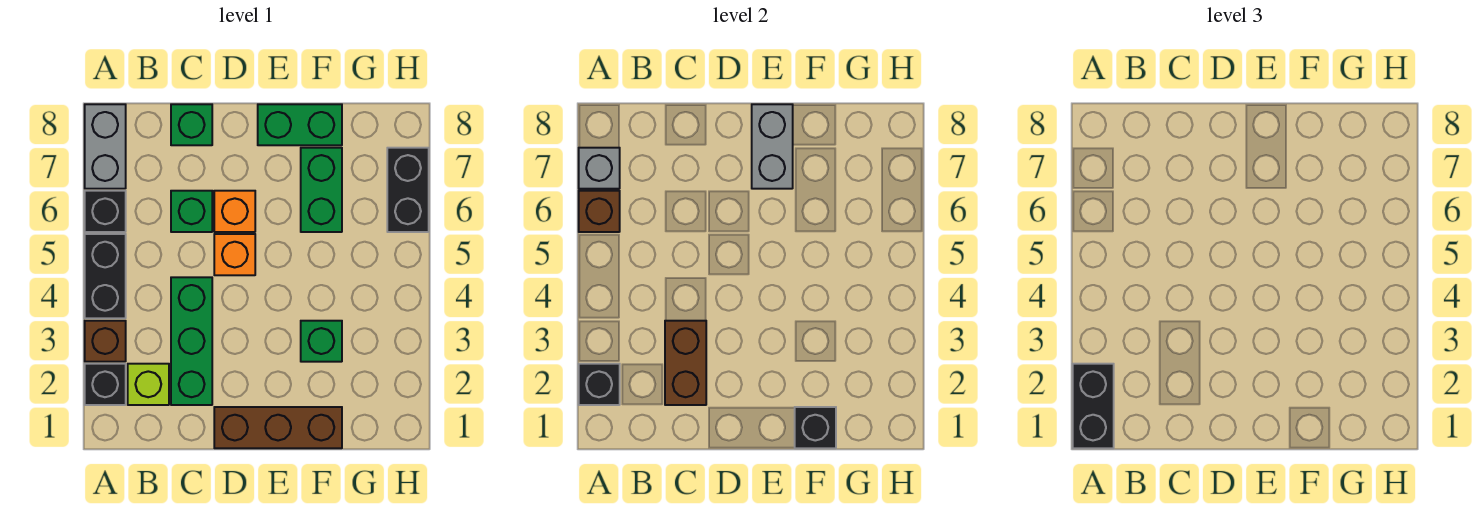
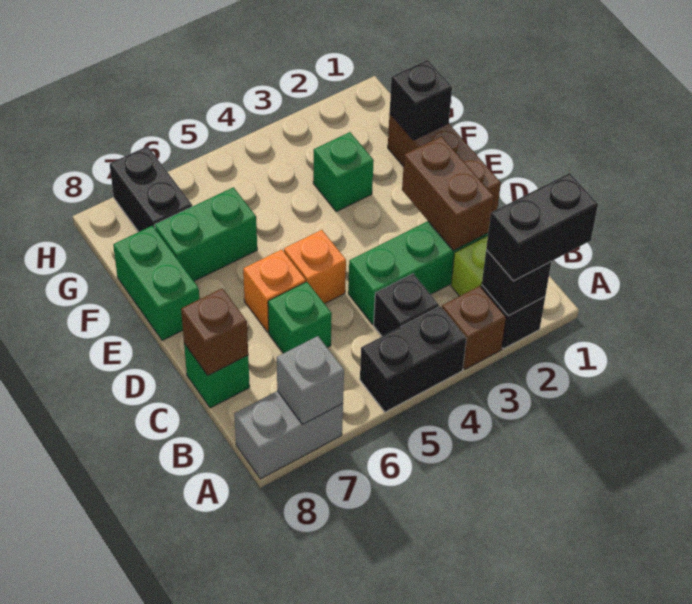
black 1x1 brick [85,191,126,232] -> black 1x1 brick moved to [374,274,439,336]
brown 1x1 brick [579,191,620,232] -> brown 1x1 brick moved to [181,288,248,375]
brown 1x2 brick [665,321,706,405] -> brown 1x2 brick turned to [402,136,494,251]
grey 1x2 brick [752,104,793,189] -> none
black 1x2 brick [387,148,429,232] -> black 1x2 brick turned to [110,146,192,232]

